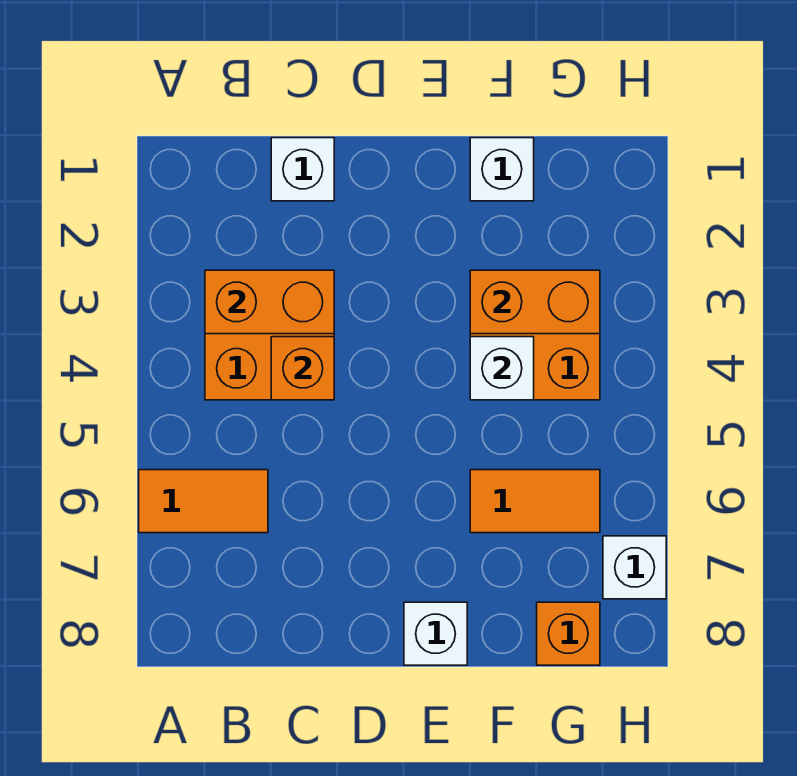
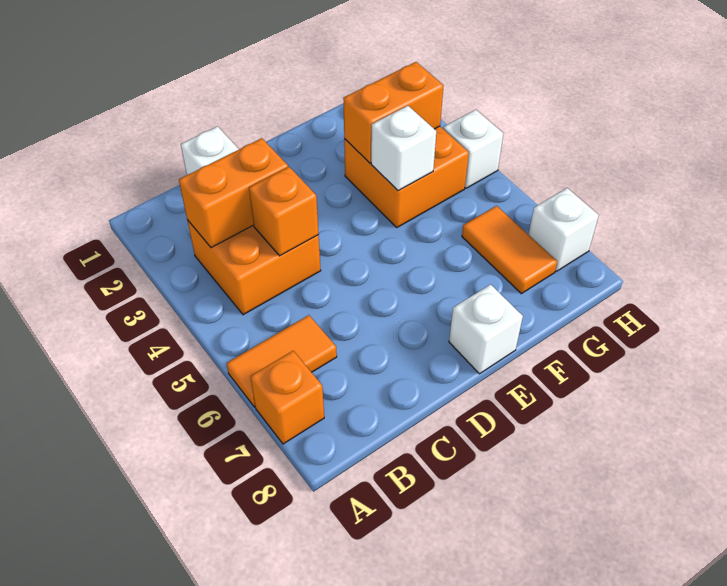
white 1x1 brick [470,138,534,201] -> white 1x1 brick moved to [443,110,503,188]
orange 1x2 tile [470,470,600,533] -> orange 1x2 tile turned to [462,206,557,294]
orange 1x1 brick [537,602,600,665] -> orange 1x1 brick moved to [250,351,324,444]

